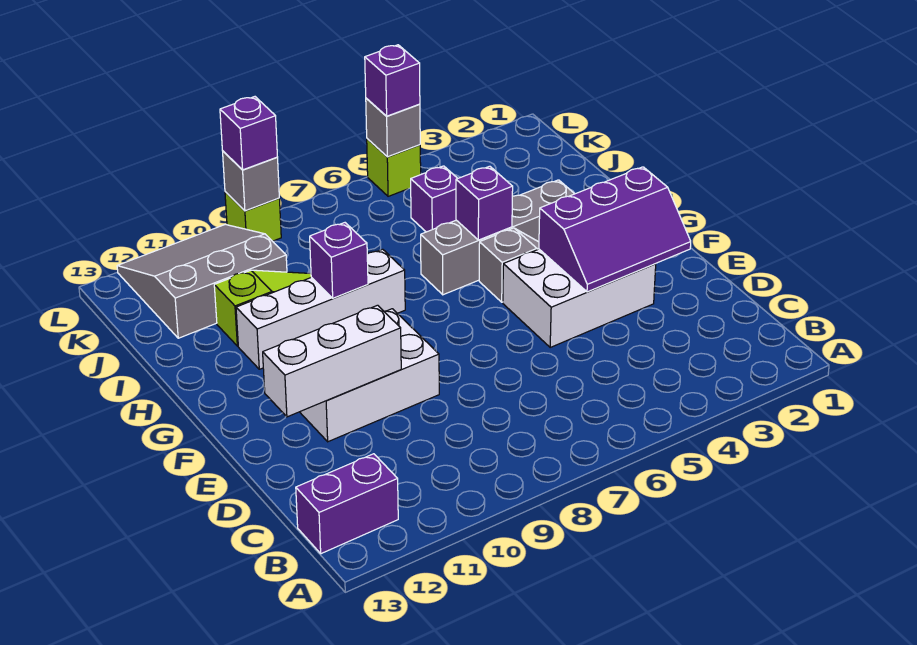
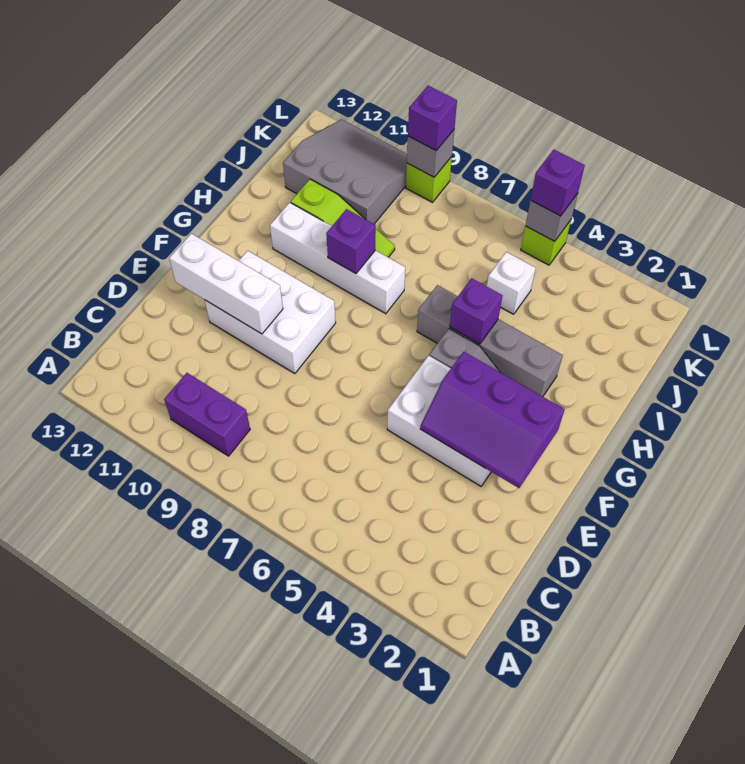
purple 1x2 brick [296,454,398,554] -> purple 1x2 brick moved to [164,373,250,456]
purple 1x1 brick [411,166,458,232] -> white 1x1 brick [487,252,536,314]

